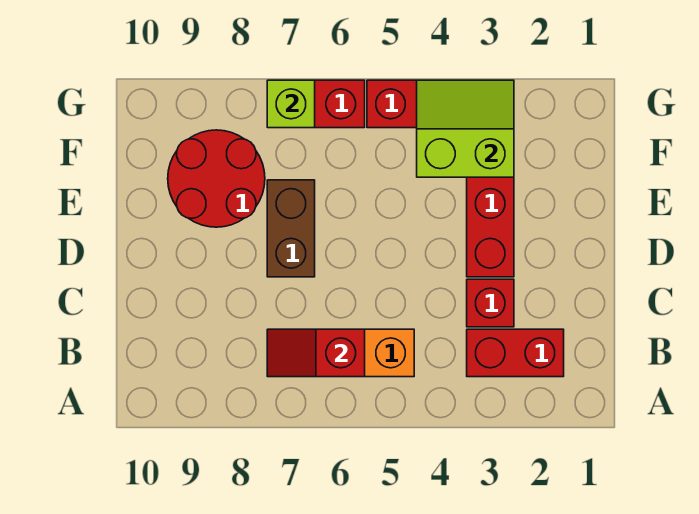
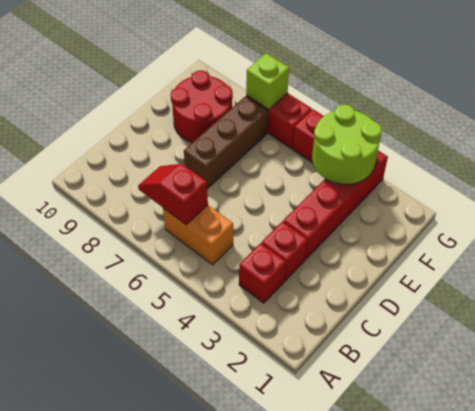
red 1x2 brick [467,329,564,377] -> red 1x1 brick [239,243,286,303]
brown 1x2 brick [267,180,315,277] -> brown 1x3 brick [184,96,268,189]
lime 2x2 slope [417,80,514,177] -> lime 2x2 round brick [312,104,382,184]

